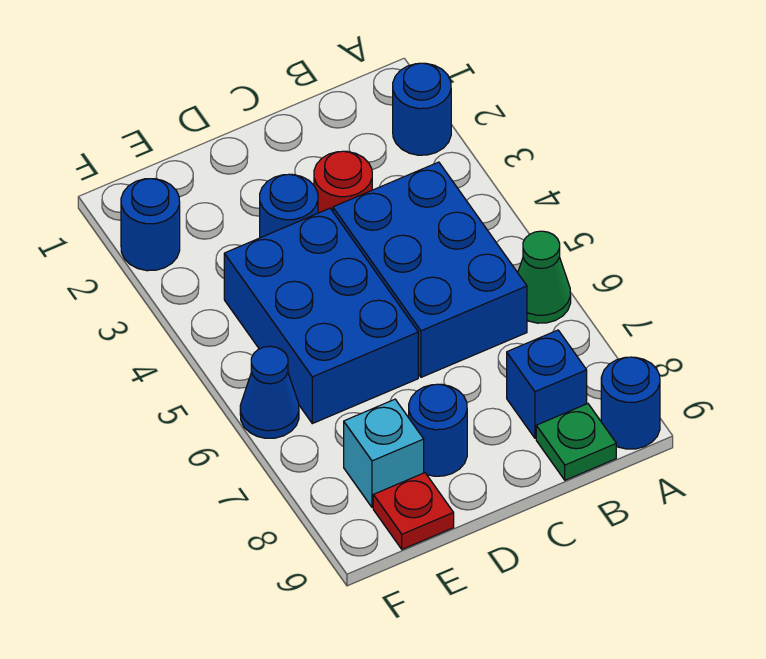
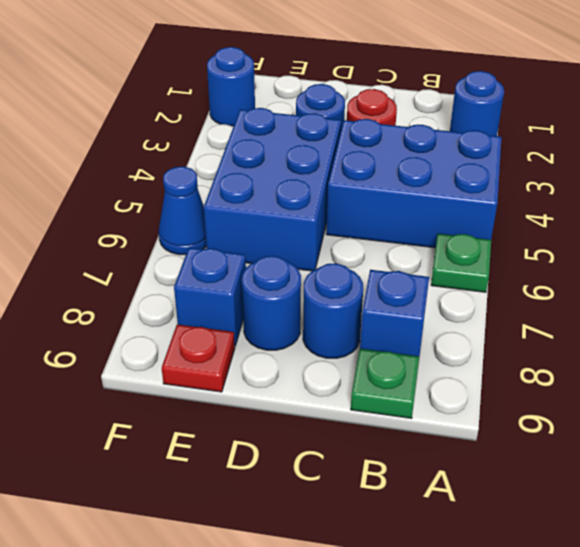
green 1x1 cone [518,231,571,323] -> green 1x1 plate [431,234,491,292]
blue 1x1 round brick [601,357,660,449] -> blue 1x1 round brick moved to [303,263,363,358]
blue 2x3 brick [333,162,527,377] -> blue 2x3 brick turned to [326,119,502,248]
cyan 1x1 brick [344,399,424,507] -> blue 1x1 brick [174,248,246,346]

